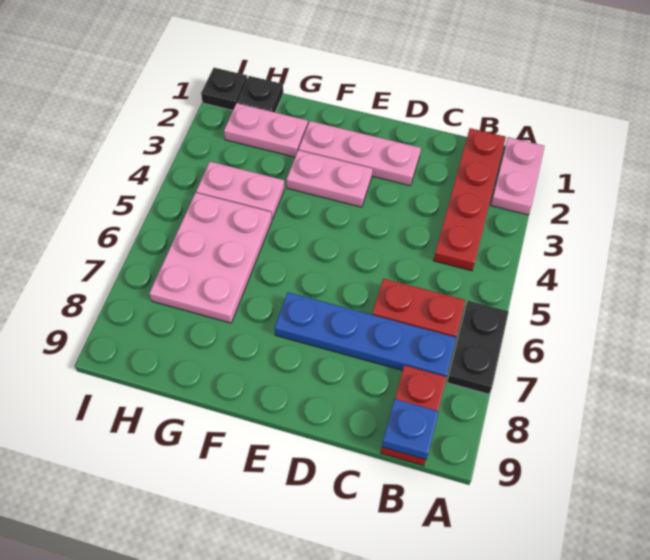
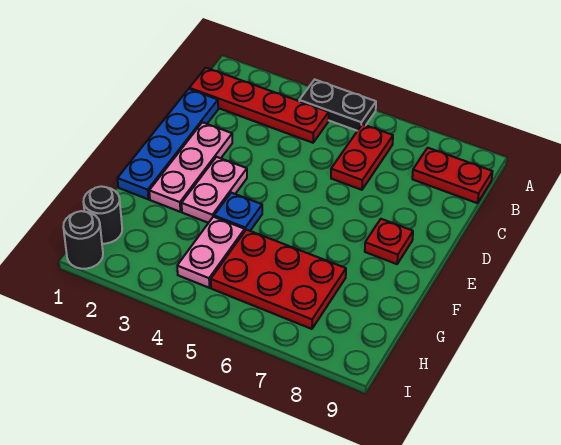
pink 1x2 plate [491,137,545,215] -> none
black 1x2 plate [447,301,509,394] -> black 1x2 plate moved to [299,79,376,131]
blue 1x4 plate [275,292,456,377] -> blue 1x4 plate moved to [117,89,218,199]
blue 1x1 plate [382,399,439,460] -> blue 1x1 plate moved to [214,193,262,231]
none -> red 1x1 plate [365,219,413,264]
pink 1x2 plate [224,103,308,157] -> none
pink 2x3 plate [150,193,272,323] -> red 2x3 plate [211,230,346,329]
black 1x1 plate [237,76,283,112] -> black 1x1 round brick [83,186,122,244]
black 1x1 plate [201,68,248,110] -> black 1x1 round brick [63,211,103,269]

